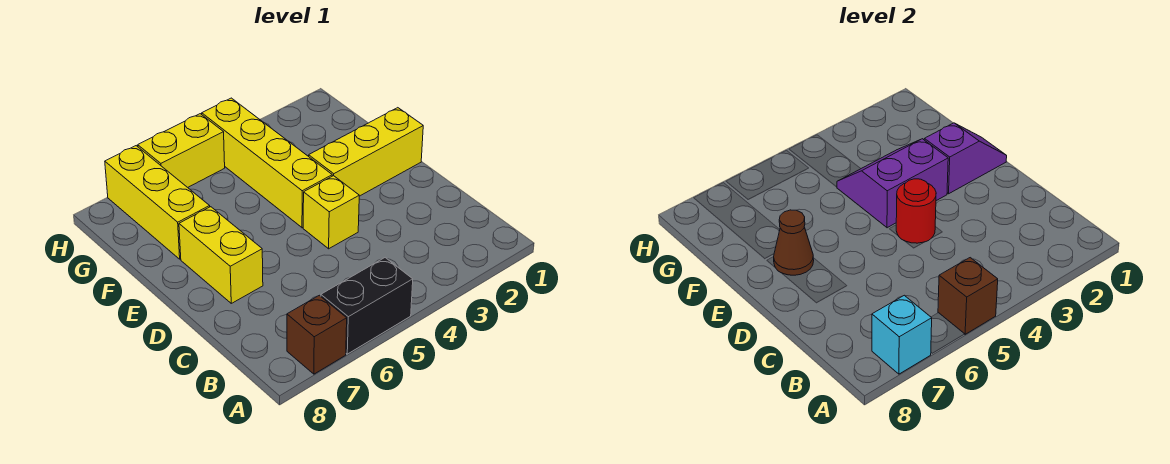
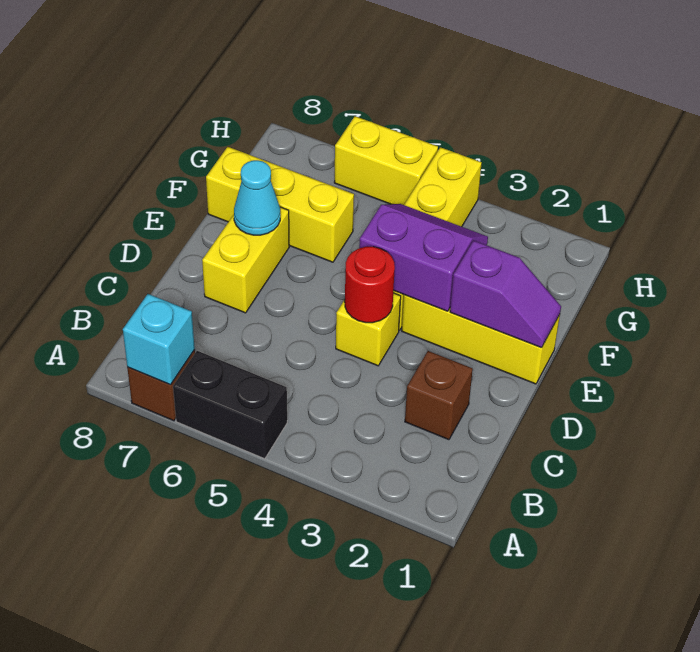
brown 1x1 brick [938,258,998,334] -> brown 1x1 brick moved to [405,351,473,440]
brown 1x1 cone [774,210,814,275] -> cyan 1x1 cone [234,160,280,235]
yellow 1x3 brick [105,146,210,259] -> yellow 1x3 brick turned to [206,147,354,262]

